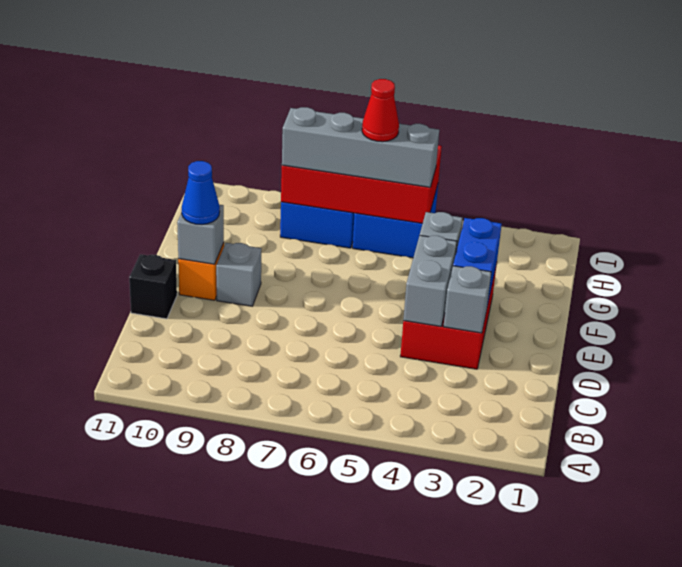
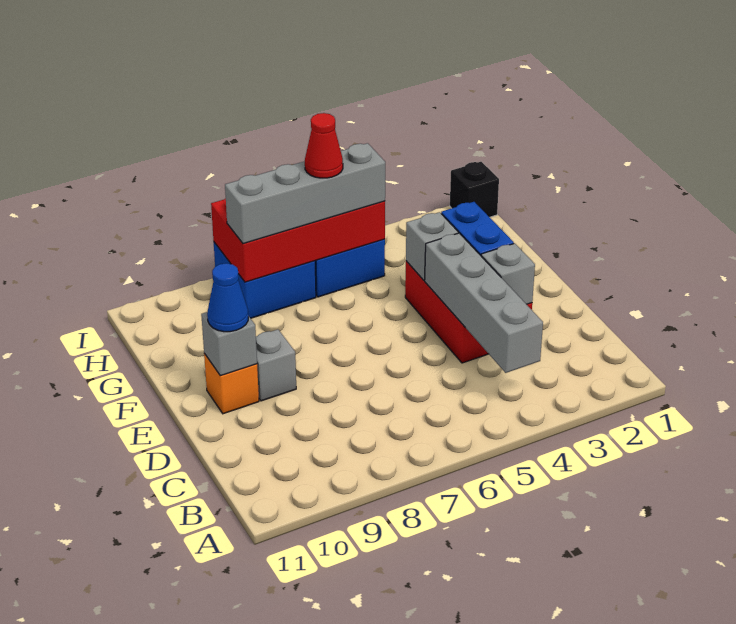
grey 1x2 brick [403,235,457,327] -> grey 1x4 brick [425,233,543,373]
black 1x1 brick [129,254,177,319] -> black 1x1 brick moved to [450,162,499,217]

